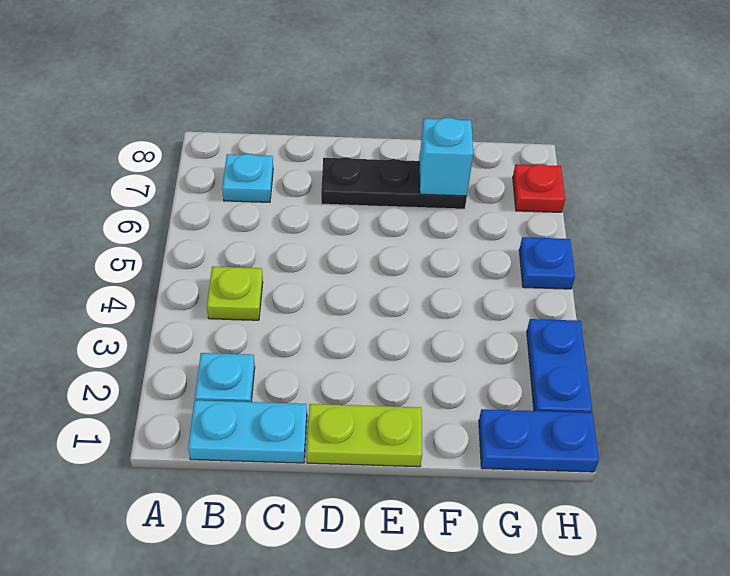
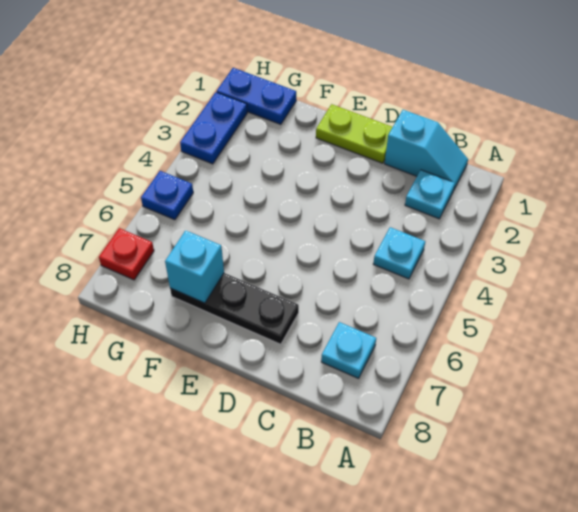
cyan 1x2 plate [188,400,307,463] -> cyan 1x2 slope [385,110,468,189]
lime 1x1 plate [207,266,263,320] -> cyan 1x1 plate [373,227,425,279]

